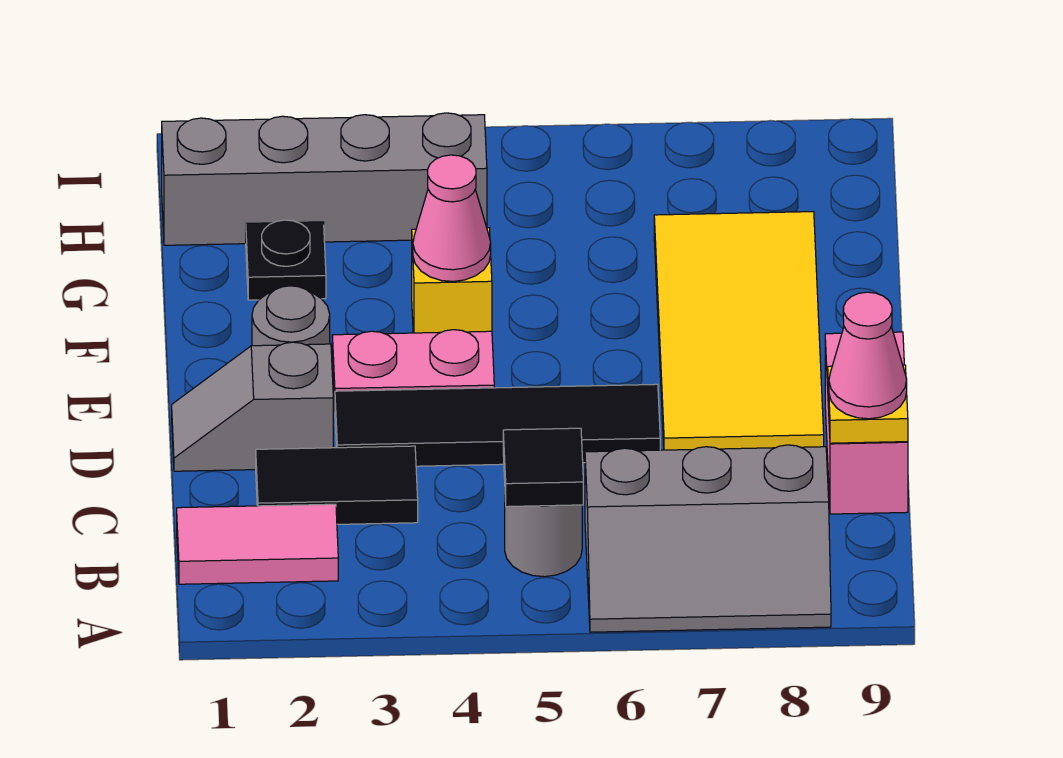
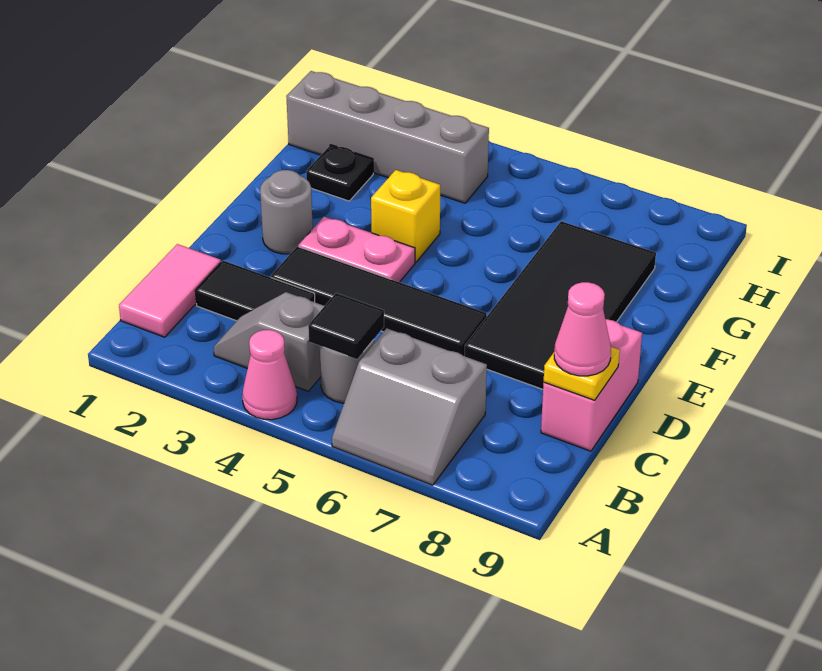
grey 2x3 slope [585,445,831,632] -> grey 2x2 slope [332,328,487,485]
pink 1x2 tile [177,504,338,584] -> pink 1x2 tile turned to [119,244,221,337]
grey 1x2 slope [172,342,333,471] -> grey 1x2 slope moved to [214,292,324,391]
yellow 2x4 tile [654,212,824,450] -> black 2x4 tile [465,221,656,389]
pink 1x1 cone [413,155,491,281] -> pink 1x1 cone moved to [242,330,297,420]

